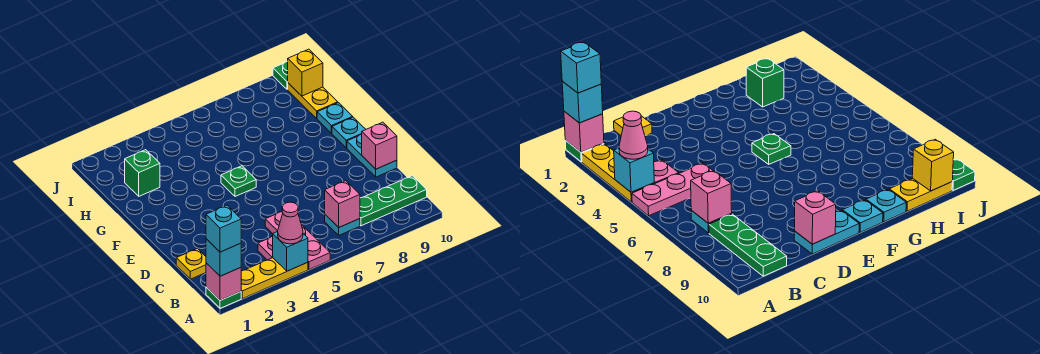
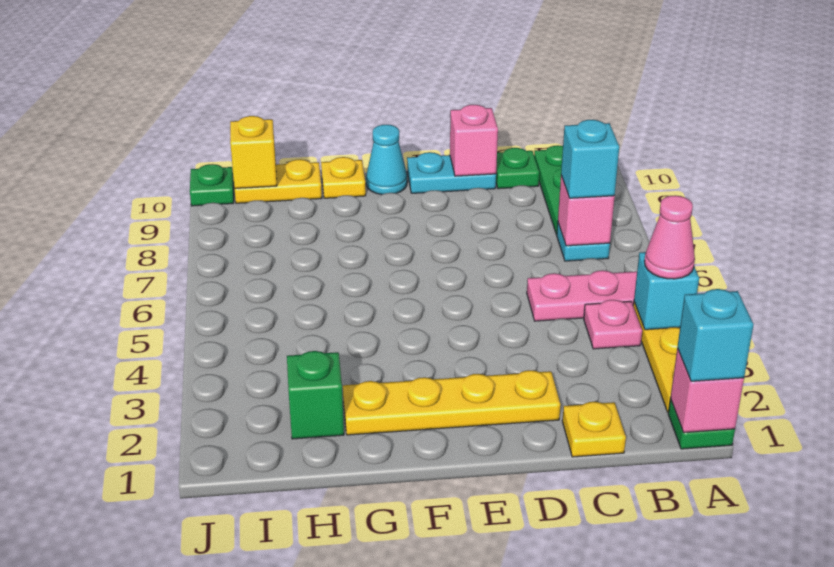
cyan 1x1 brick [206,205,241,252] -> cyan 1x1 brick moved to [561,120,619,198]
none -> yellow 1x4 plate [343,370,561,435]
green 1x1 plate [221,166,256,196] -> green 1x1 plate moved to [496,148,539,189]
cyan 1x1 plate [332,117,366,148] -> cyan 1x1 cone [366,125,407,195]
cyan 1x1 plate [317,103,352,133] -> yellow 1x1 plate [321,157,366,198]

